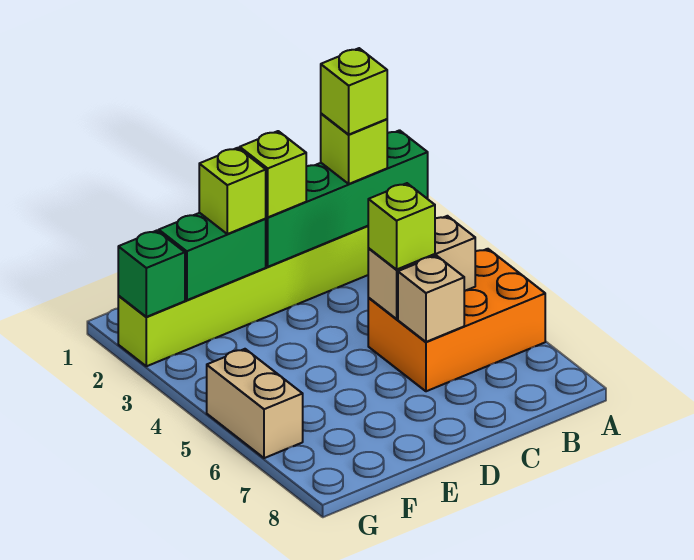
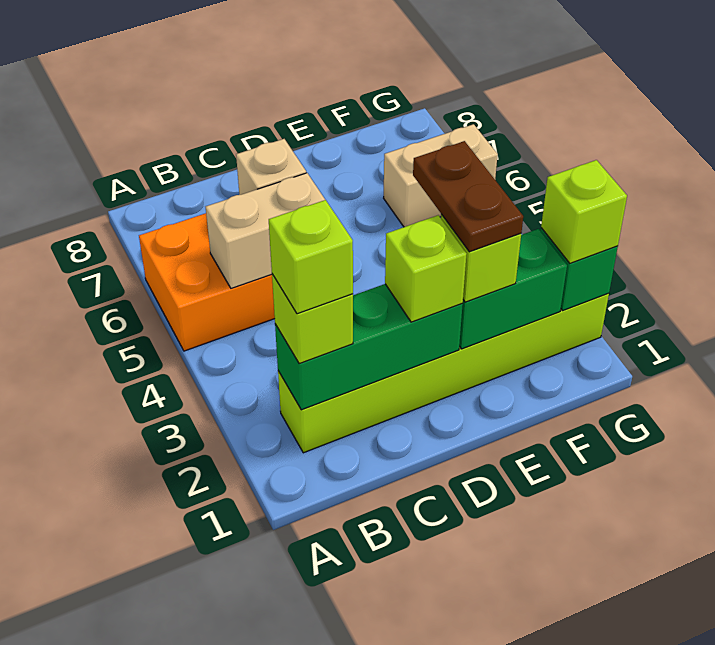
green 1x4 brick [266,130,428,267] -> green 1x3 brick [275,284,463,410]
lime 1x1 brick [368,183,435,269] -> lime 1x1 brick moved to [541,160,627,263]
none -> brown 1x2 plate [413,141,523,252]
tan 1x2 brick [207,349,303,458] -> tan 1x2 brick turned to [384,124,498,227]

